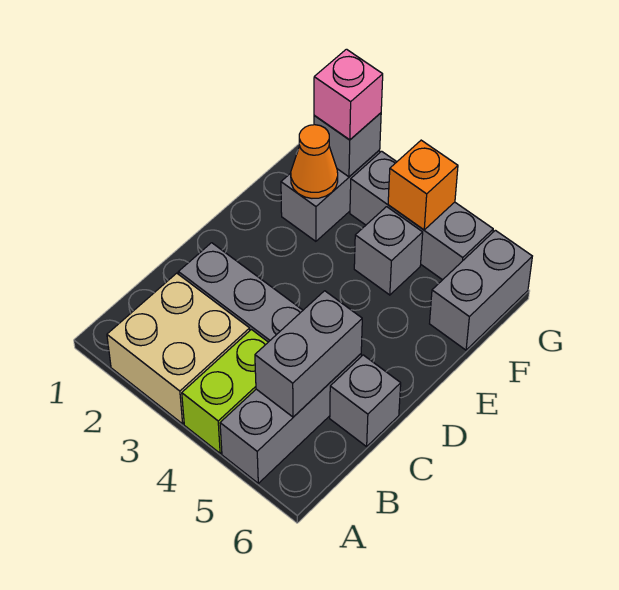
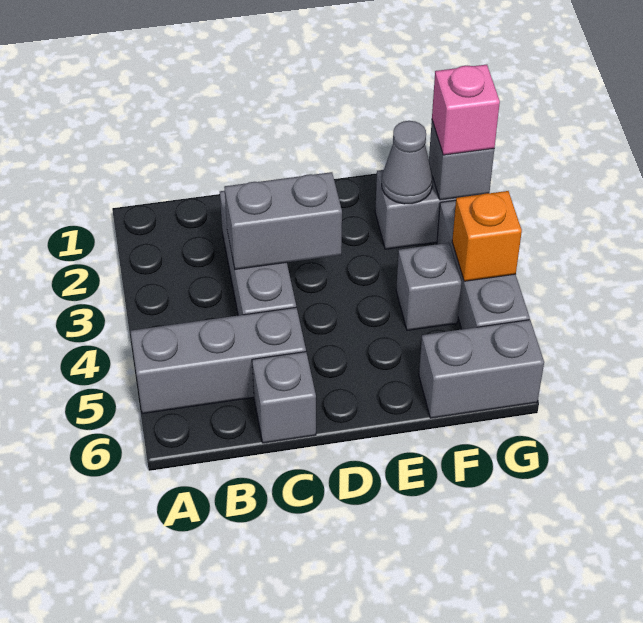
tan 2x2 brick [107,273,250,424] -> none
lime 1x2 brick [182,330,268,453] -> none
grey 1x2 brick [255,291,362,417] -> grey 1x2 brick moved to [224,172,342,269]
orange 1x1 cone [291,125,338,198] -> grey 1x1 cone [382,121,433,204]

